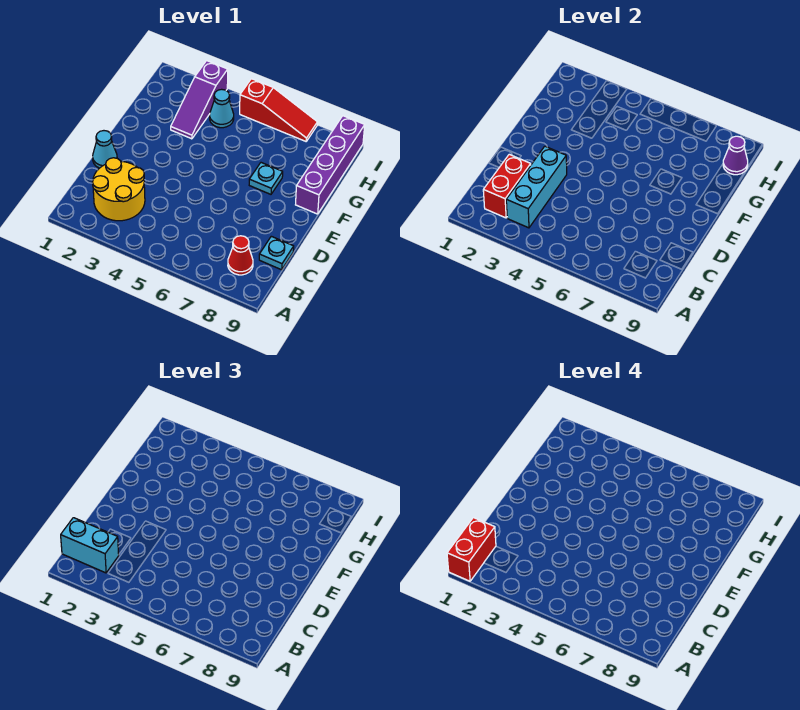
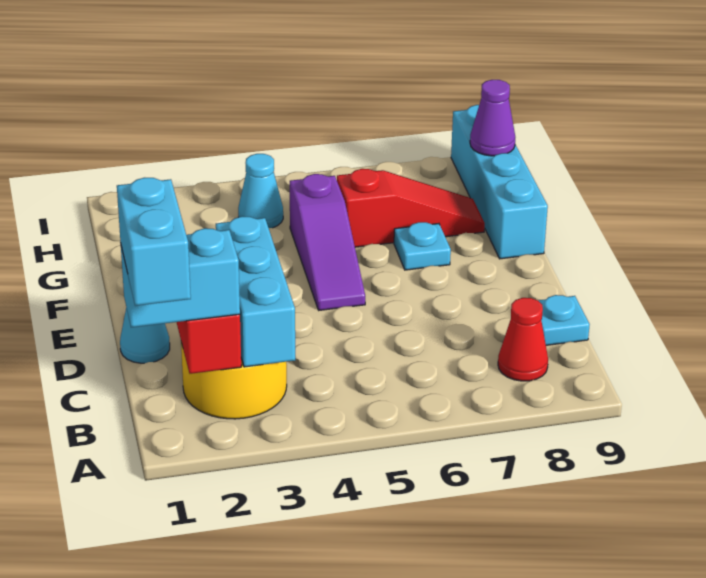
red 1x2 brick [447,518,496,581] -> cyan 1x2 brick [117,178,191,306]
purple 1x4 brick [296,116,365,214] -> cyan 1x4 brick [451,105,548,259]
purple 1x3 slope [171,61,228,139] -> purple 1x3 slope moved to [290,174,365,310]
red 1x3 slope [240,79,317,141] -> red 1x3 slope moved to [337,169,485,247]

